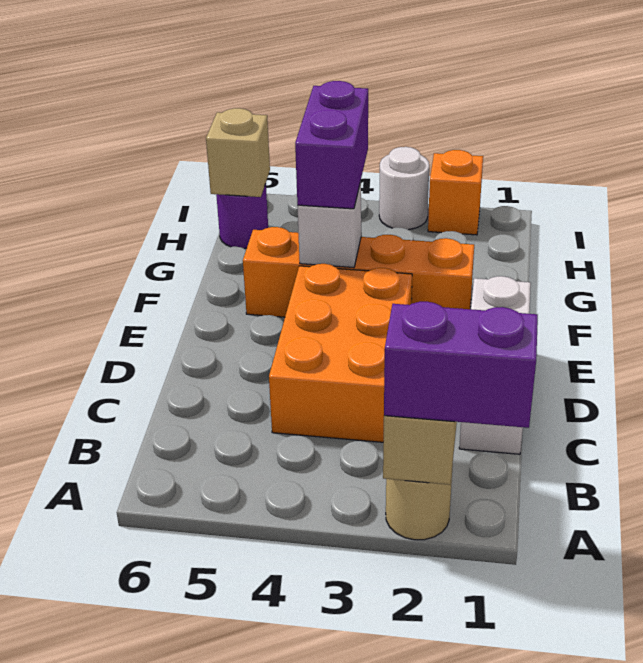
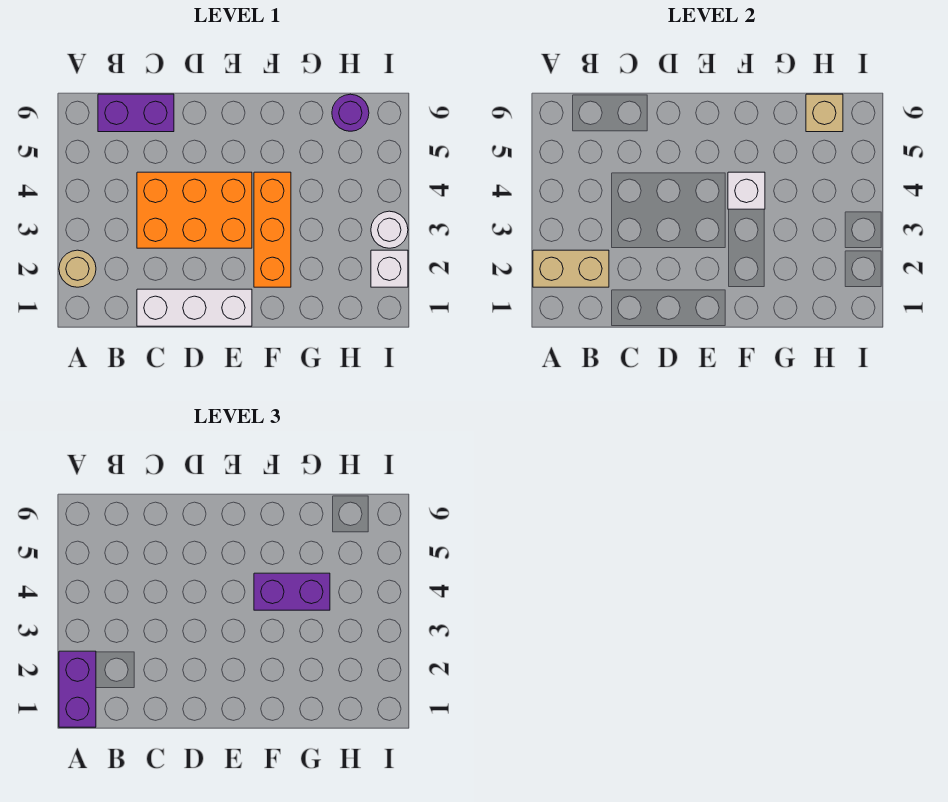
none -> purple 1x2 brick [98,94,174,132]
orange 1x4 brick [243,227,474,317] -> orange 1x3 brick [254,172,291,287]
orange 1x1 brick [428,150,483,235] -> white 1x1 brick [371,250,408,287]

